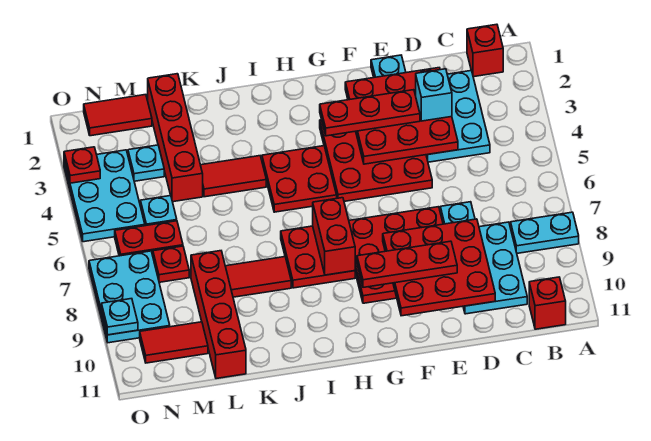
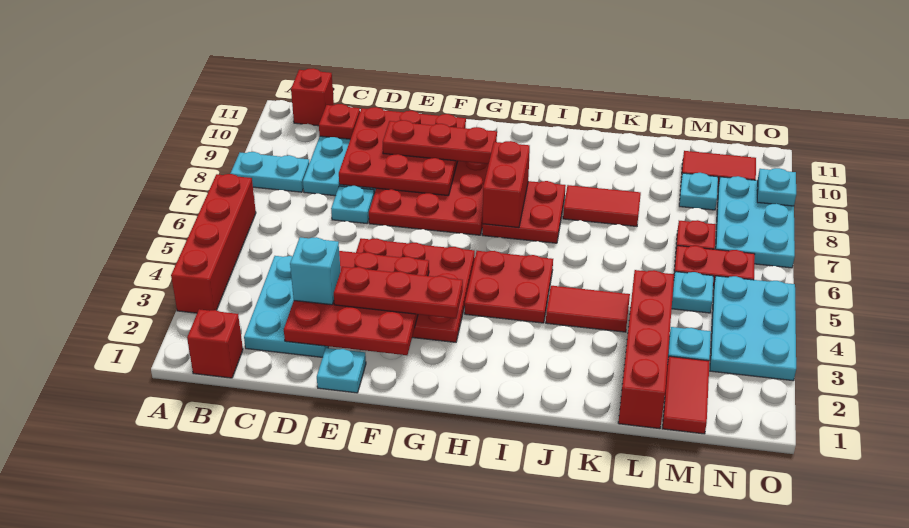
red 1x4 brick [191,251,246,379] -> red 1x4 brick moved to [171,174,256,313]
red 1x2 tile [84,95,152,136] -> red 1x2 tile turned to [662,356,710,434]
none -> cyan 1x1 plate [679,173,718,210]
red 1x1 plate [64,147,100,183] -> red 1x1 plate moved to [319,104,360,139]

